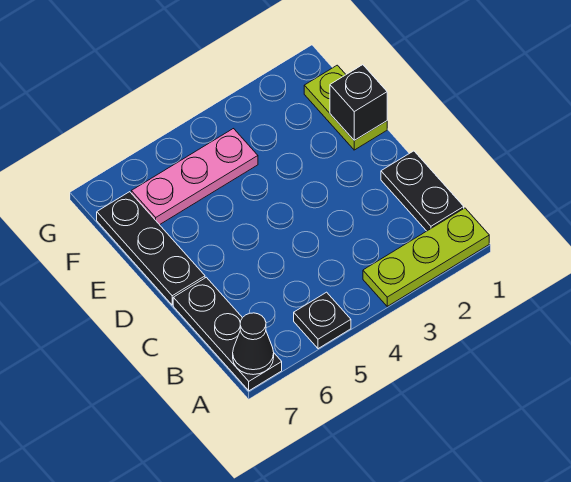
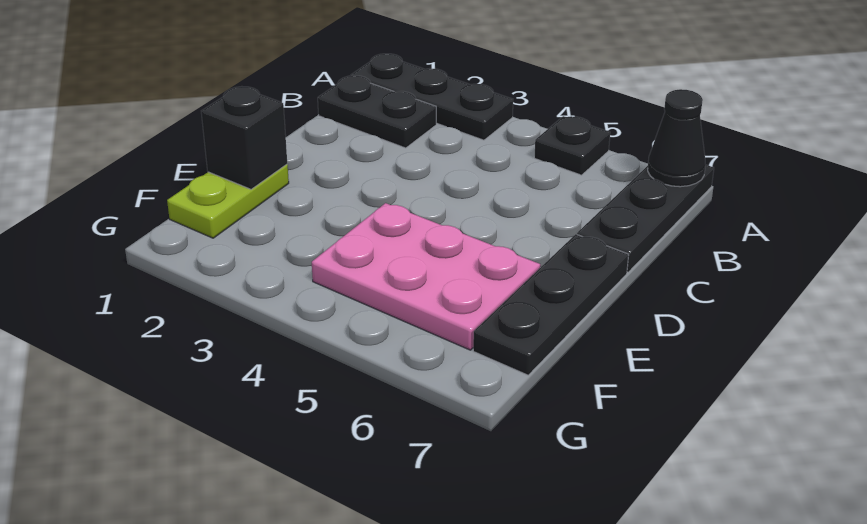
lime 1x3 plate [363,208,489,306] -> black 1x3 plate [351,54,513,140]
black 1x2 plate [381,151,464,231] -> black 1x2 plate turned to [318,75,436,148]
pink 1x3 plate [131,129,258,225] -> pink 2x3 plate [312,203,540,350]

